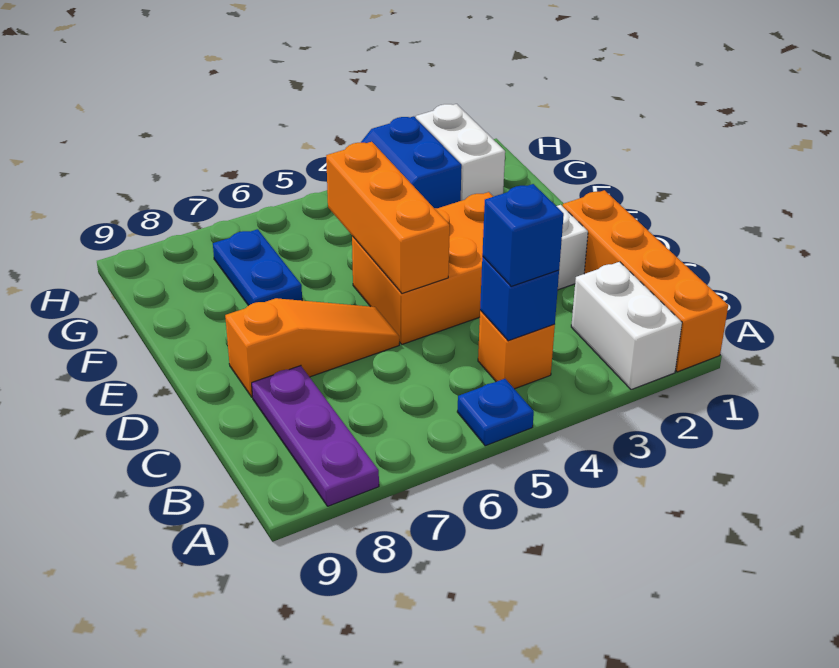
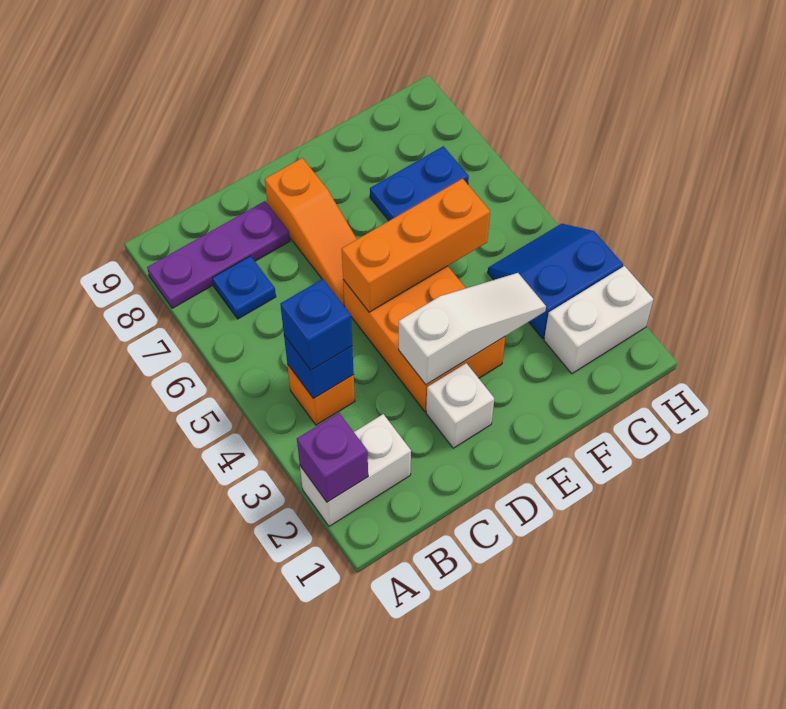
orange 1x4 brick [563,190,728,372] -> none
none -> purple 1x1 brick [297,413,368,502]
blue 1x1 plate [457,379,534,446] -> blue 1x1 plate moved to [212,256,276,319]
none -> white 1x3 slope [399,273,546,385]

